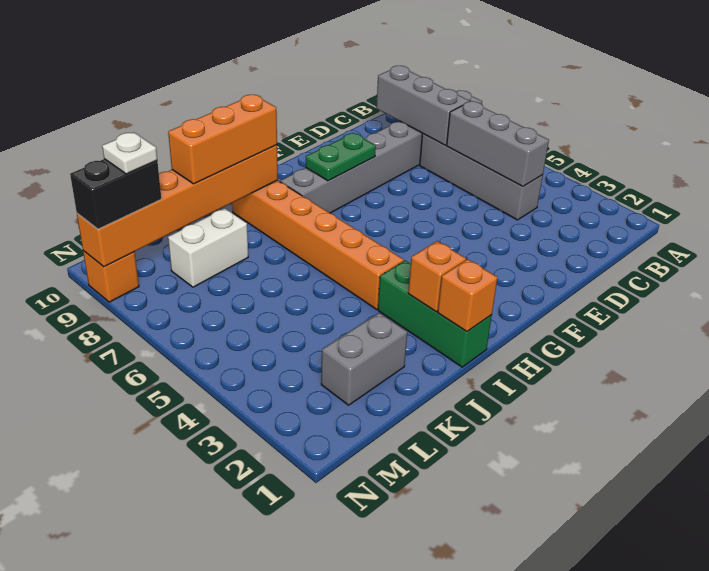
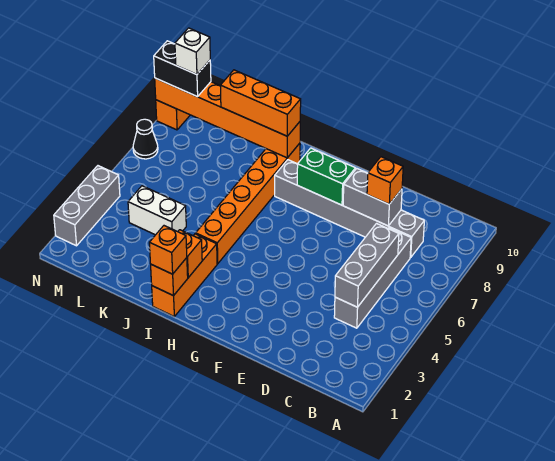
grey 1x8 brick [280,90,482,213] -> grey 1x6 brick [275,160,424,257]
grey 1x3 brick [376,66,470,145] -> grey 1x3 brick moved to [54,166,120,246]
none -> orange 1x1 brick [367,157,403,204]
green 1x2 plate [306,133,376,181] -> green 1x2 brick [297,148,356,205]
green 1x3 brick [378,261,492,367] -> orange 1x3 brick [152,234,217,316]
none -> orange 1x1 brick [149,226,187,274]
grey 1x2 brick [321,313,407,405] -> grey 1x2 brick moved to [343,169,402,226]
white 1x2 brick [168,208,248,287] -> white 1x2 brick moved to [128,186,186,235]
white 1x1 plate [102,132,157,174] -> white 1x1 brick [175,28,210,75]
none -> black 1x1 cone [133,119,158,159]

